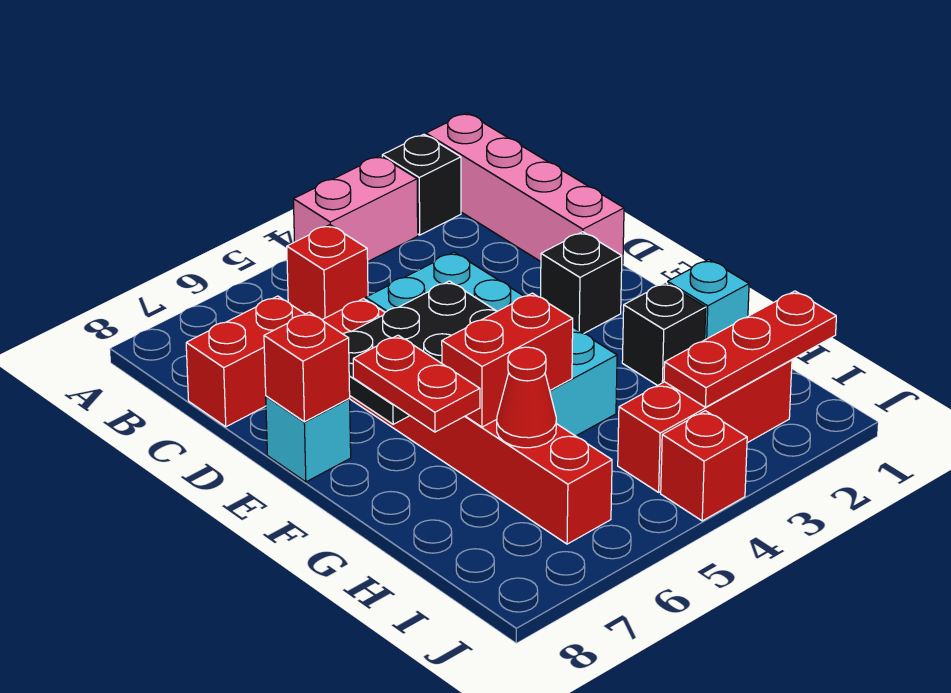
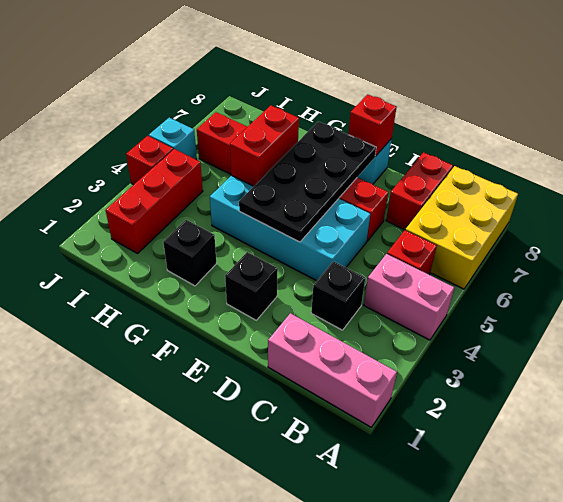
pink 1x4 brick [426,113,624,266] -> pink 1x3 brick [268,313,397,427]
black 1x1 brick [382,134,461,235] -> black 1x1 brick moved to [311,261,365,330]
pink 1x2 brick [293,156,418,261] -> pink 1x2 brick turned to [364,254,455,340]
none -> yellow 2x3 brick [406,166,518,289]
black 2x3 plate [343,281,497,424] -> black 2x4 plate [239,122,376,242]
red 1x2 plate [353,335,480,432] -> none
cyan 1x1 brick [668,259,749,340] -> cyan 1x1 brick moved to [149,118,197,159]
red 1x1 cone [497,347,556,448] -> none
red 1x3 plate [664,291,836,407] -> none

